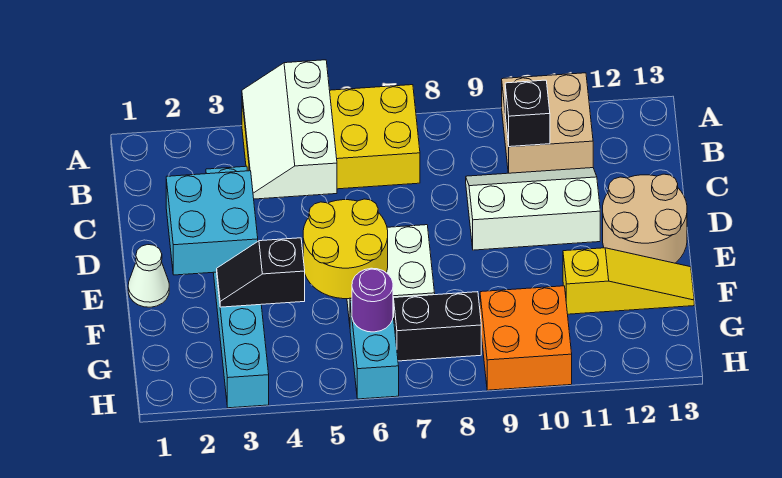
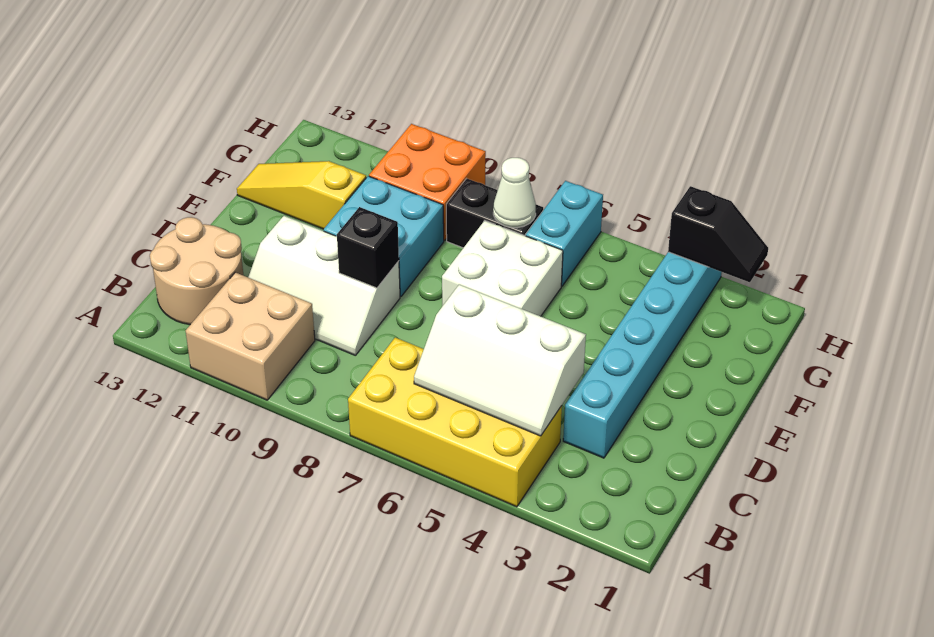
white 2x3 slope [242,60,337,199] -> white 2x3 slope turned to [414,285,586,436]
black 1x1 brick [505,80,550,147] -> black 1x1 brick moved to [337,207,399,288]
cyan 2x2 brick [166,171,258,275] -> cyan 2x2 brick moved to [323,176,444,297]
tan 2x2 round brick [603,174,687,263] -> tan 2x2 round brick moved to [150,217,244,325]
white 1x1 cone [128,245,169,307] -> white 1x1 cone moved to [493,158,536,228]
yellow 2x2 round brick [303,199,388,299] -> none
black 1x2 slope [217,238,305,307] -> black 1x2 slope moved to [668,186,768,282]
purple 1x1 round brick [352,268,393,332] -> none

